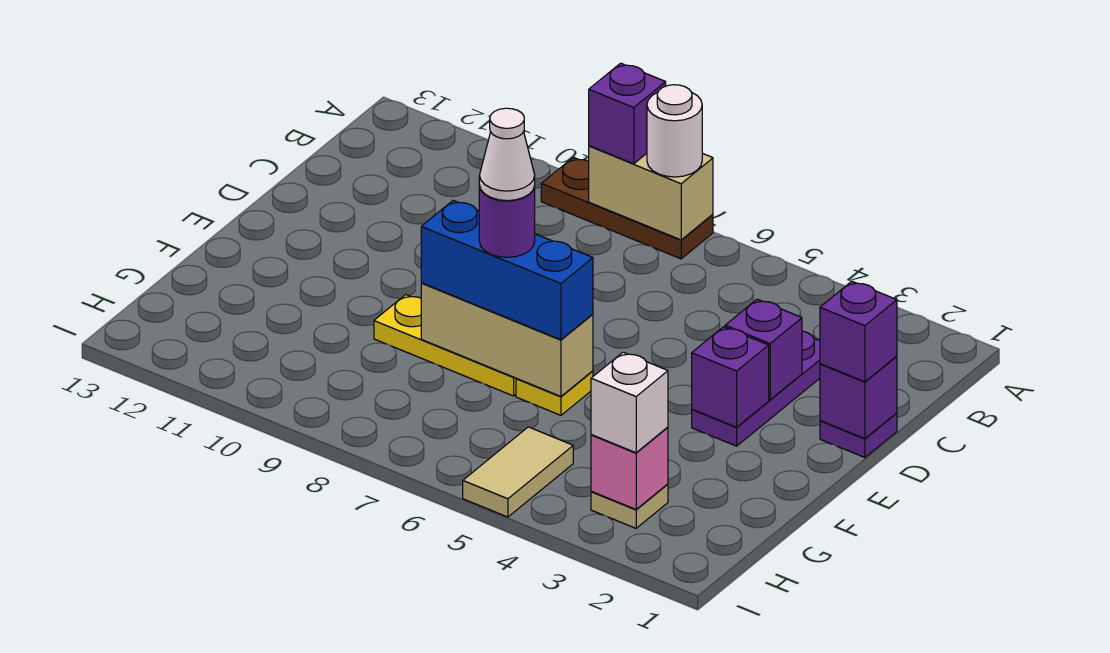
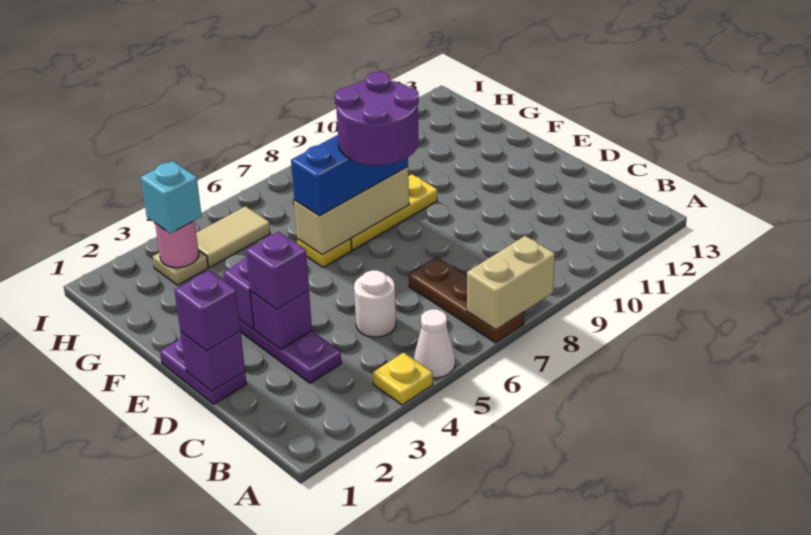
none -> yellow 1x1 plate [373,353,433,405]
brown 1x3 plate [541,157,713,259] -> brown 1x3 plate turned to [409,257,524,343]
white 1x1 round brick [647,85,702,177] -> white 1x1 round brick moved to [354,270,396,337]
purple 1x1 brick [589,63,666,164] -> purple 1x1 brick moved to [246,232,309,310]
purple 1x1 plate [820,413,897,458] -> purple 1x2 plate [160,338,247,404]
purple 1x1 round brick [479,186,535,257] -> purple 2x2 round brick [335,72,419,166]
white 1x1 cone [479,108,535,201] -> white 1x1 cone moved to [414,309,455,378]
pink 1x1 brick [591,427,668,509] -> pink 1x1 round brick [155,221,199,268]
white 1x1 brick [591,352,668,453] -> cyan 1x1 brick [141,161,202,234]
tan 1x2 tile [463,427,573,517] -> tan 1x2 tile turned to [196,206,270,267]

